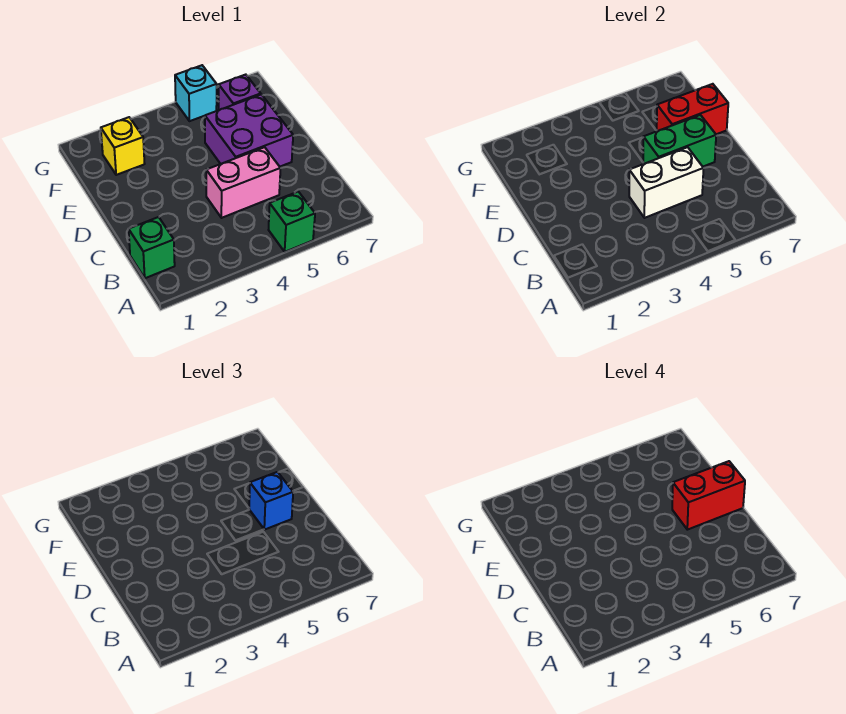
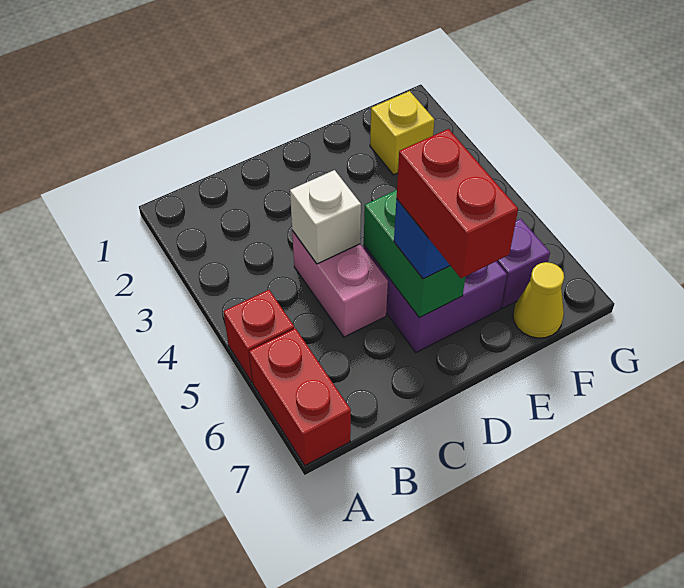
green 1x1 brick [269,192,315,252] -> red 1x1 brick [223,290,294,383]
green 1x1 brick [129,217,175,278] -> none
white 1x2 brick [629,147,704,218] -> white 1x1 brick [290,170,361,264]
red 1x2 brick [657,84,728,134] -> red 1x2 brick moved to [249,328,351,466]
none -> yellow 1x1 cone [513,262,564,338]
cyan 1x1 brick [175,65,217,121] -> none

